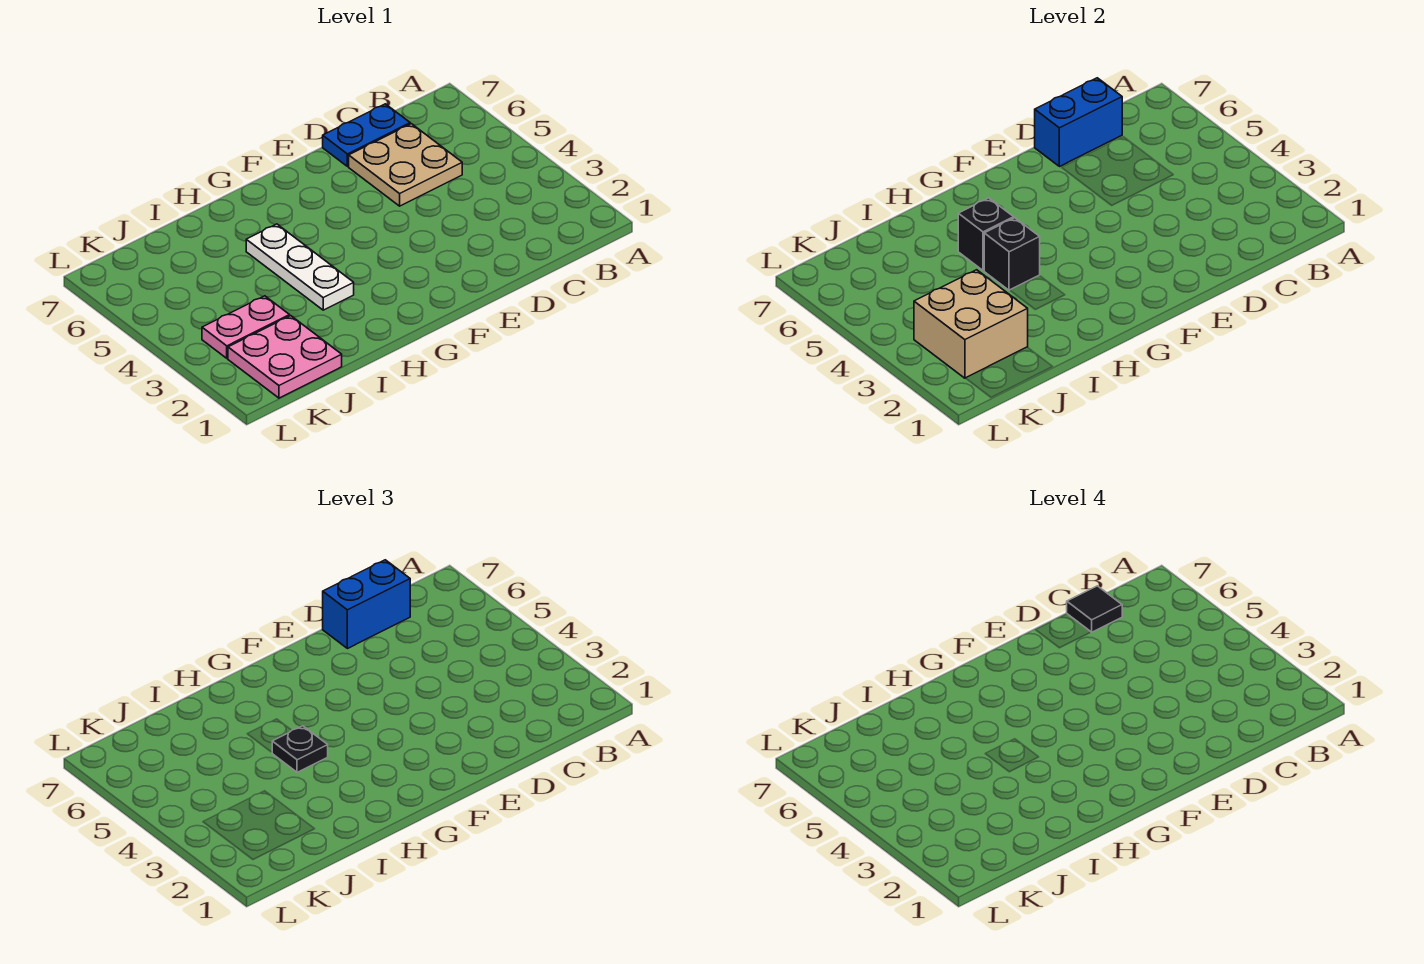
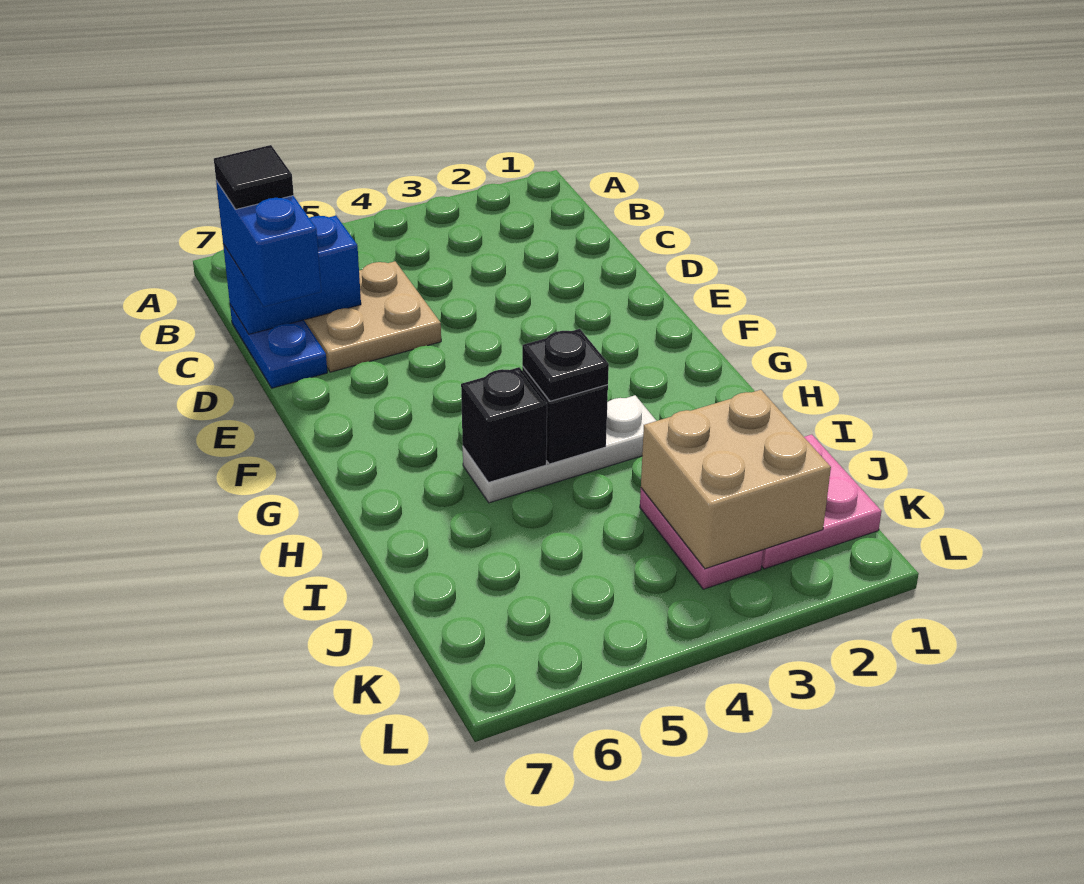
blue 1x2 brick [1035,78,1122,167] -> blue 1x2 brick turned to [223,216,361,334]

